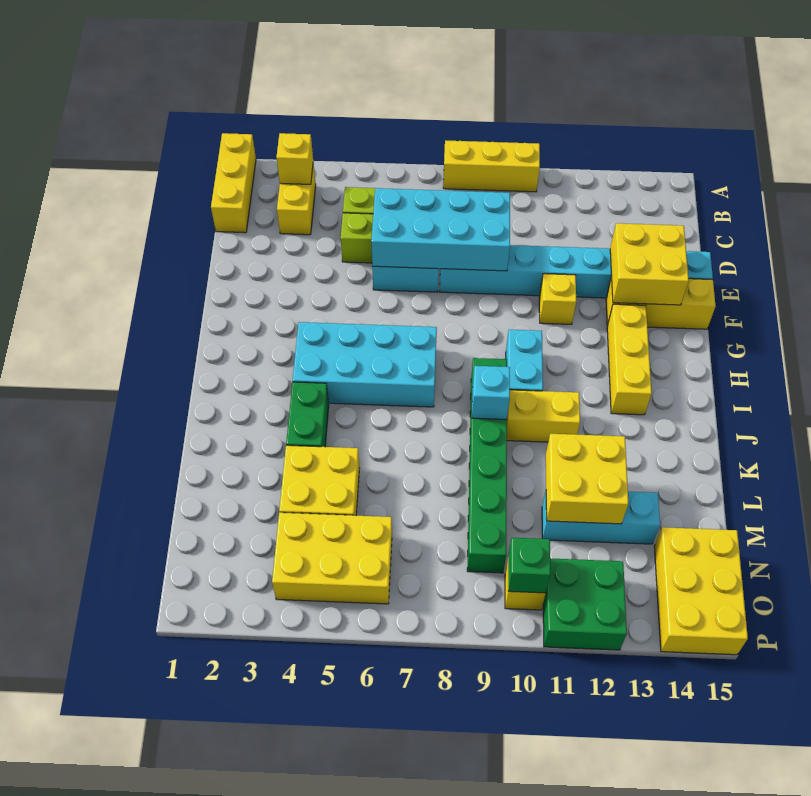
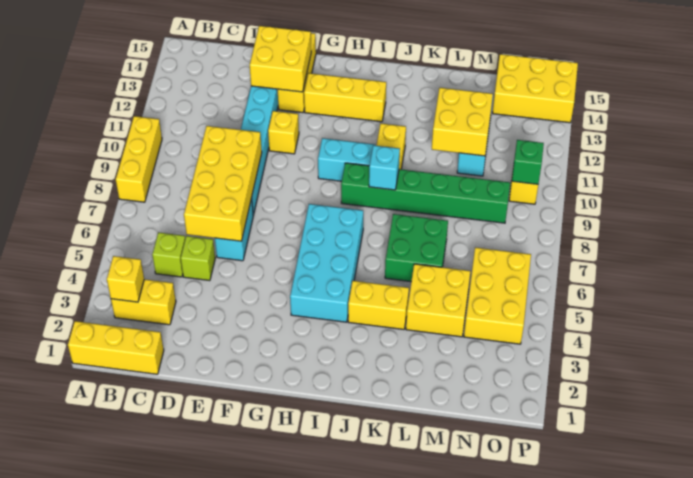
cyan 2x4 brick [371,188,510,271] -> yellow 2x4 brick [184,126,262,241]
green 1x2 brick [286,382,329,447] -> yellow 1x2 brick [348,281,409,329]
green 2x2 brick [543,558,627,650] -> green 2x2 brick moved to [385,214,448,282]

